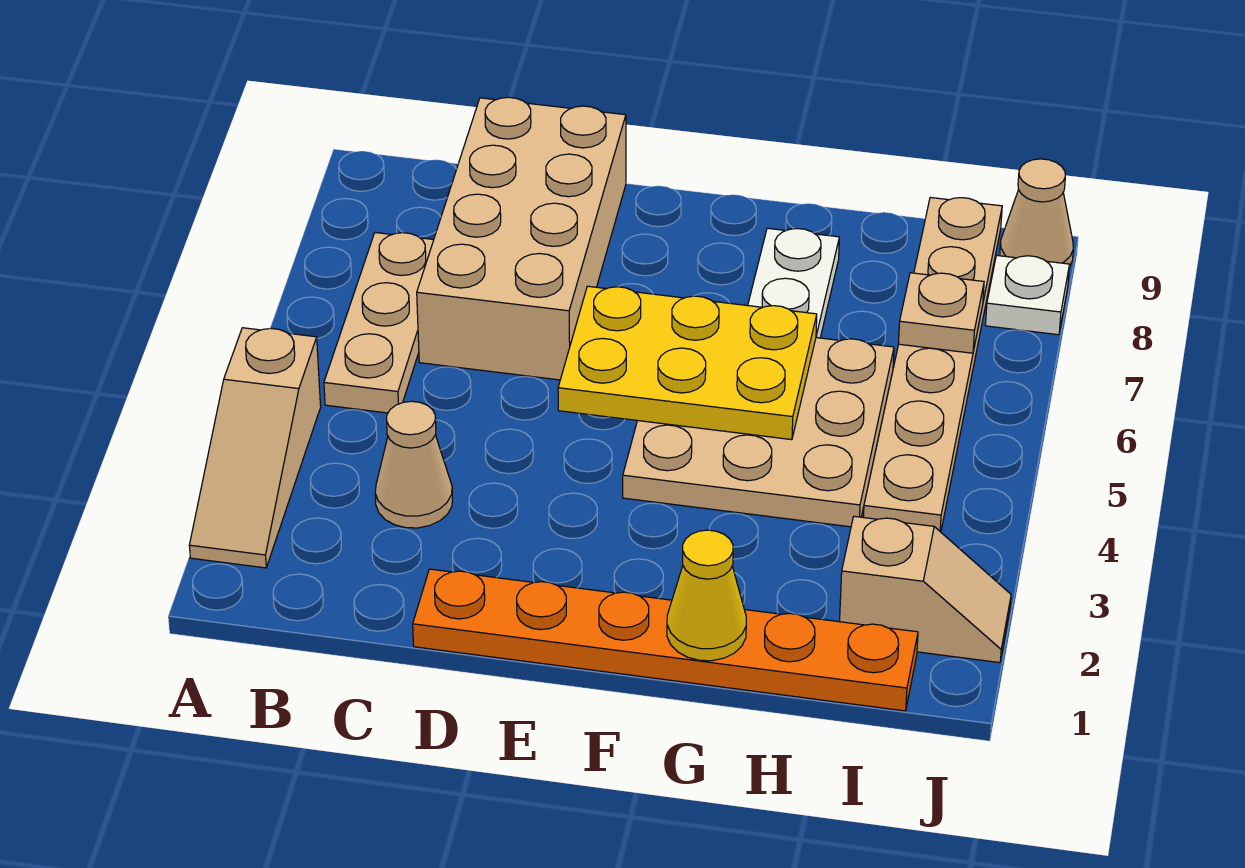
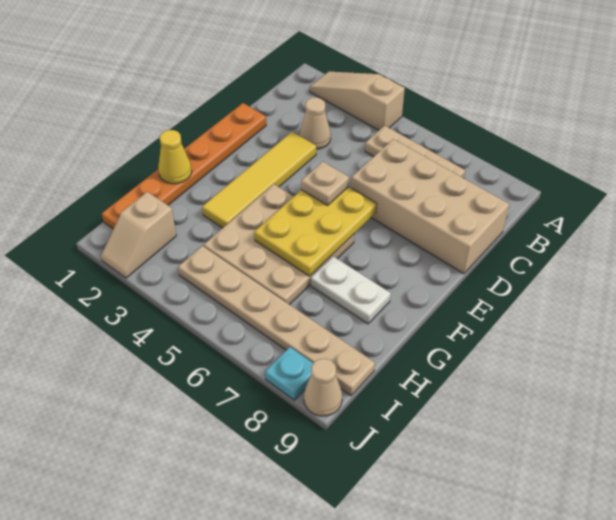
none -> yellow 1x4 tile [202,132,316,228]
tan 1x1 plate [898,273,984,353] -> tan 1x1 plate moved to [301,162,349,205]
white 1x1 plate [985,256,1070,335] -> cyan 1x1 plate [265,347,313,400]

